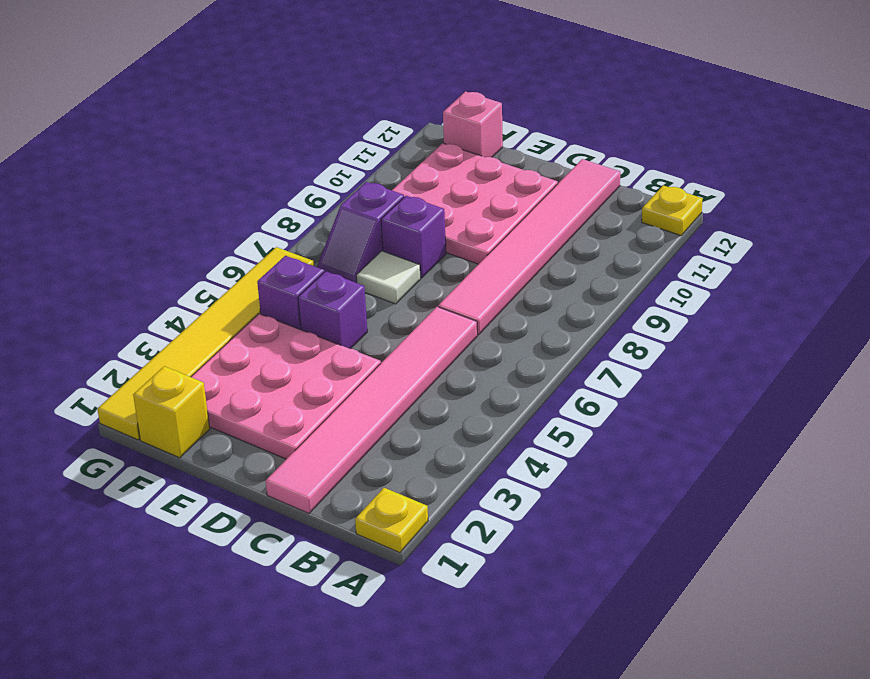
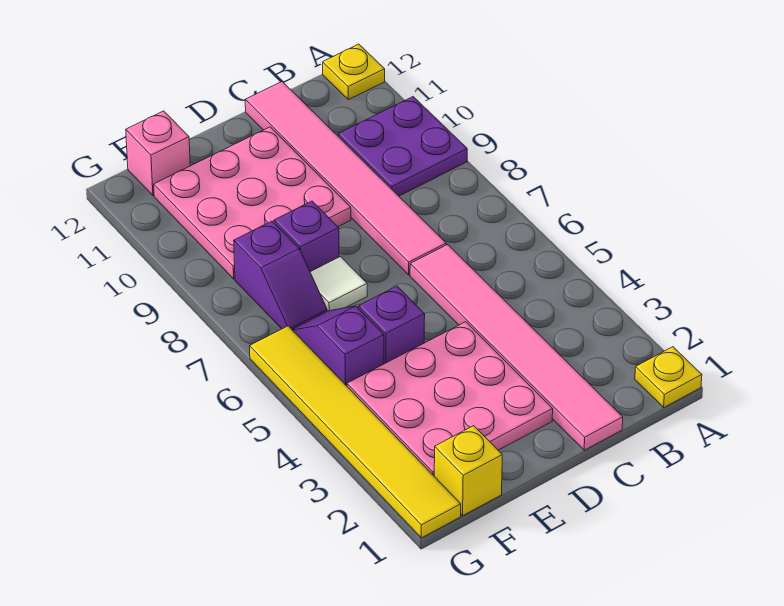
none -> purple 2x2 plate [338,97,467,196]

